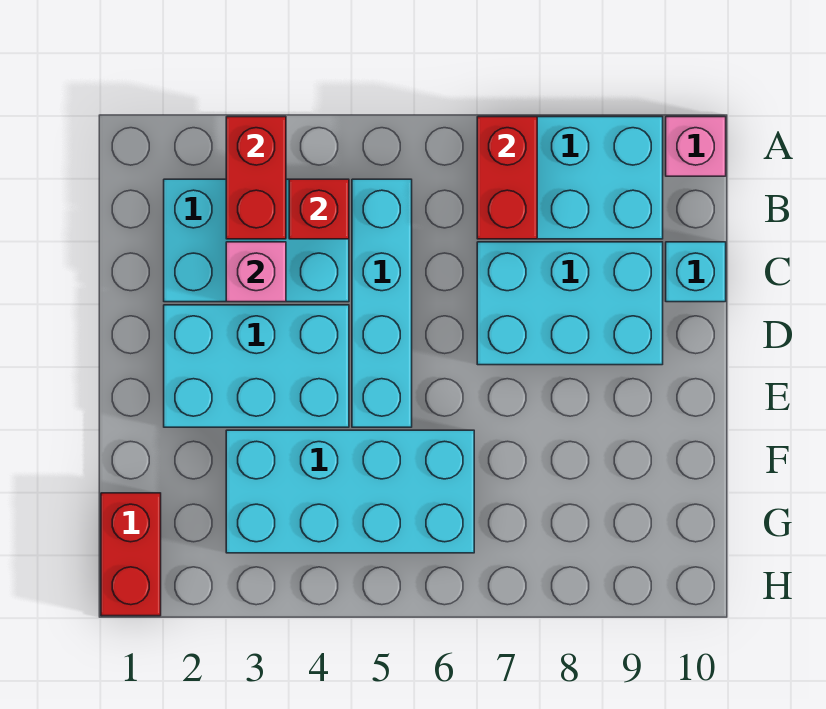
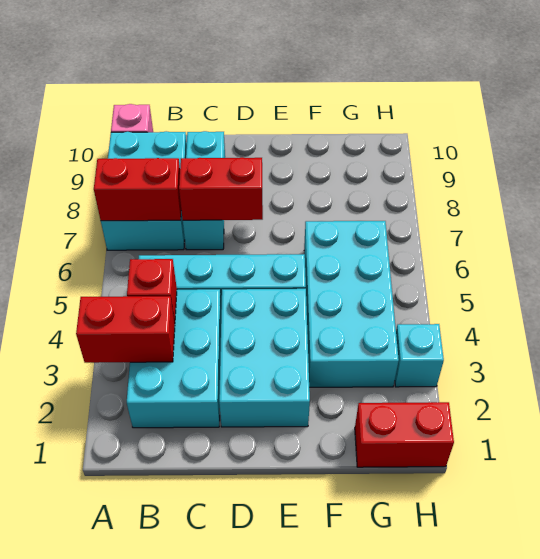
pink 1x1 brick [226,242,286,302] -> none
cyan 2x3 brick [477,242,663,365] -> cyan 1x3 brick [183,131,225,250]
none -> red 1x2 brick [179,158,263,220]
cyan 1x1 brick [666,242,726,302] -> cyan 1x1 brick moved to [395,324,444,387]

